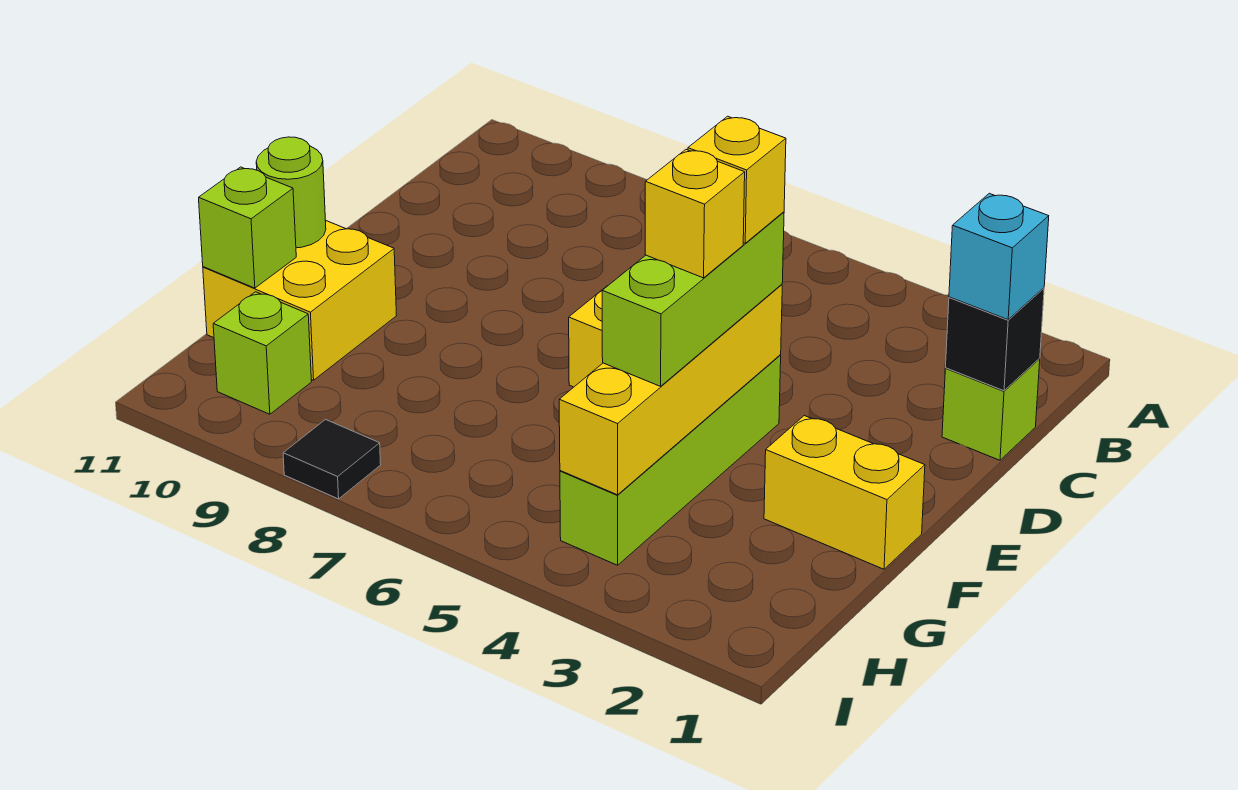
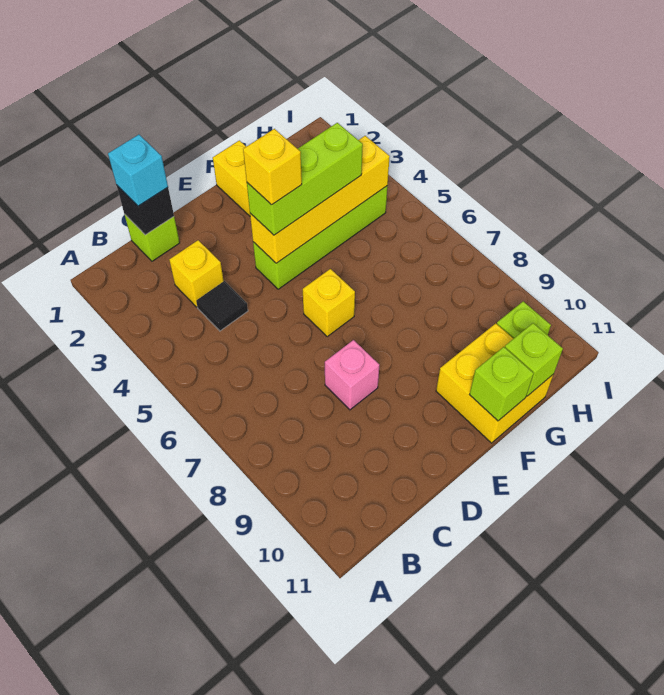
none -> pink 1x1 brick [325,340,379,410]
yellow 1x1 brick [645,150,745,278] -> yellow 1x1 brick moved to [169,240,224,307]
lime 1x1 round brick [256,137,326,248] -> lime 1x1 brick [469,347,534,421]
black 1x1 tile [283,420,381,499] -> black 1x1 tile moved to [196,281,248,331]

